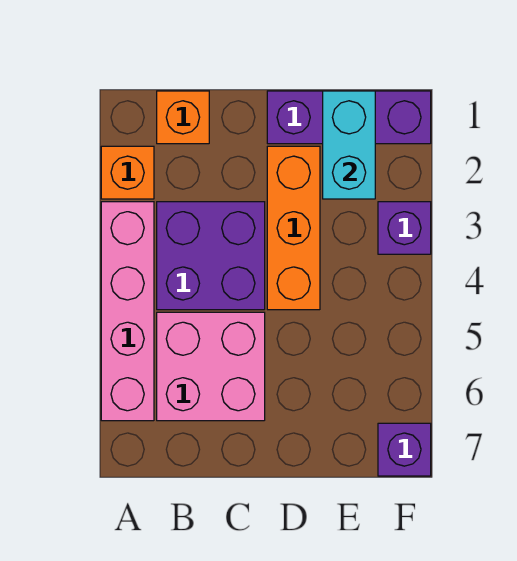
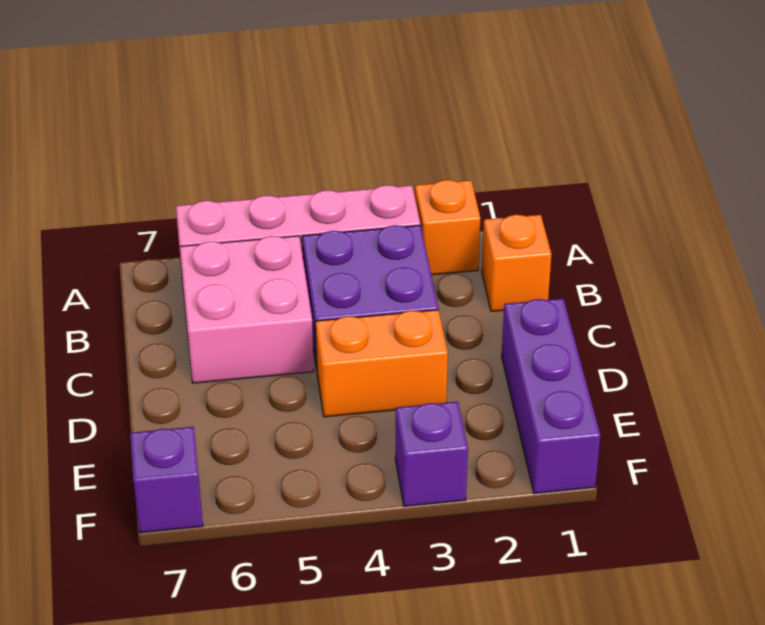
orange 1x3 brick [267,146,320,310] -> orange 1x2 brick [316,310,448,417]
cyan 1x2 brick [323,91,375,199] -> none

